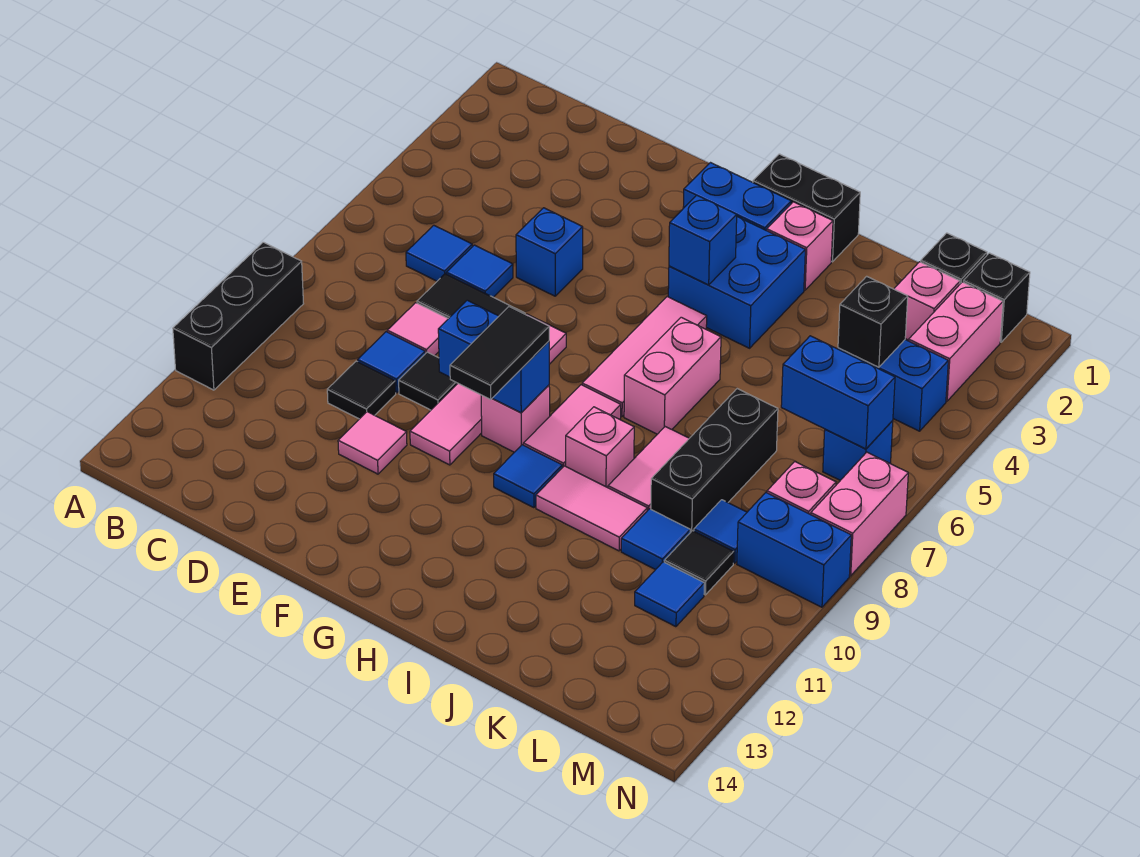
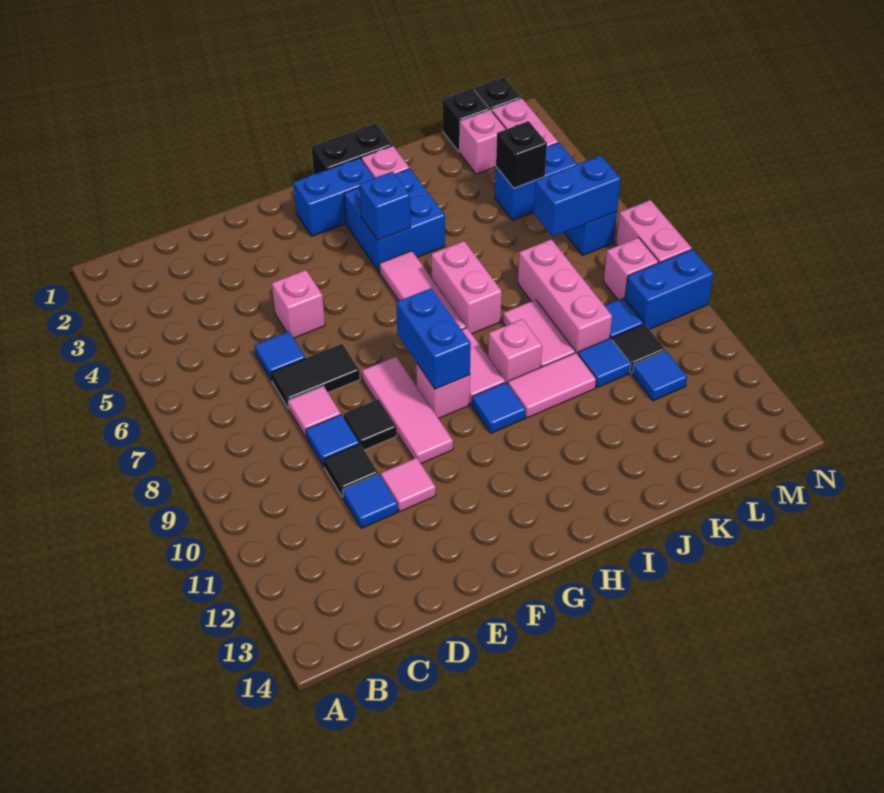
black 1x3 brick [173,242,304,390] -> none
blue 1x1 tile [406,225,472,281] -> blue 1x1 tile moved to [343,474,398,528]
blue 1x1 brick [516,208,583,296] -> pink 1x1 brick [272,270,325,338]
pink 1x4 tile [410,314,566,465] -> pink 1x3 tile [362,357,453,463]
blue 1x2 brick [438,300,549,413] -> blue 1x2 brick turned to [396,288,471,389]
black 1x2 tile [450,307,549,399] -> none
black 1x3 brick [651,389,778,533] -> pink 1x3 brick [518,239,612,354]

